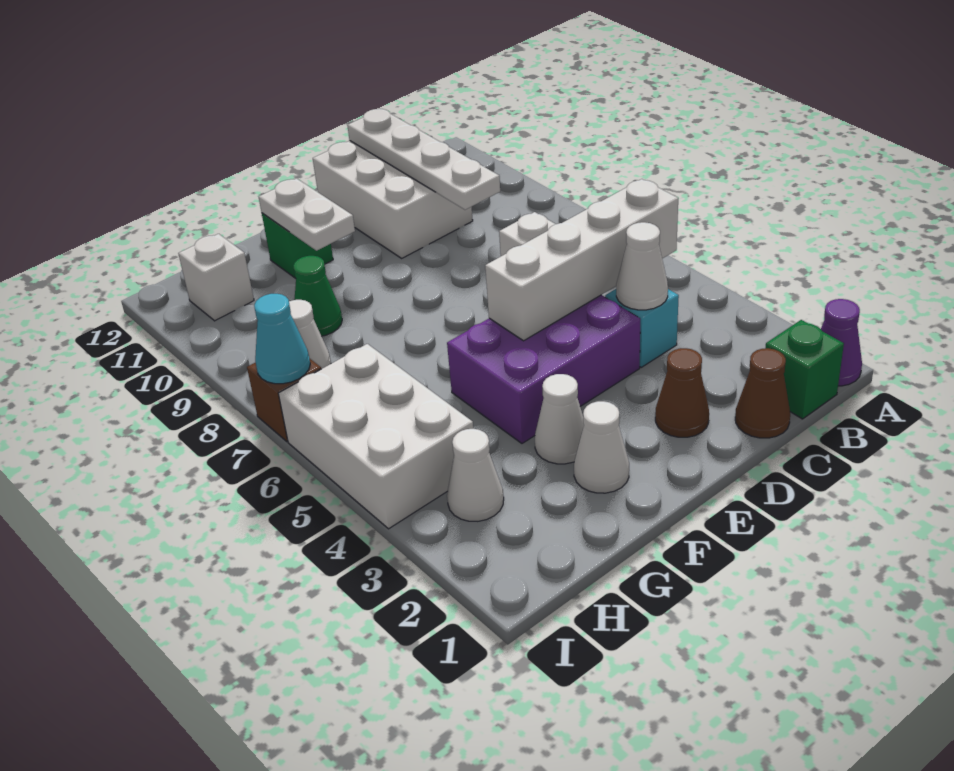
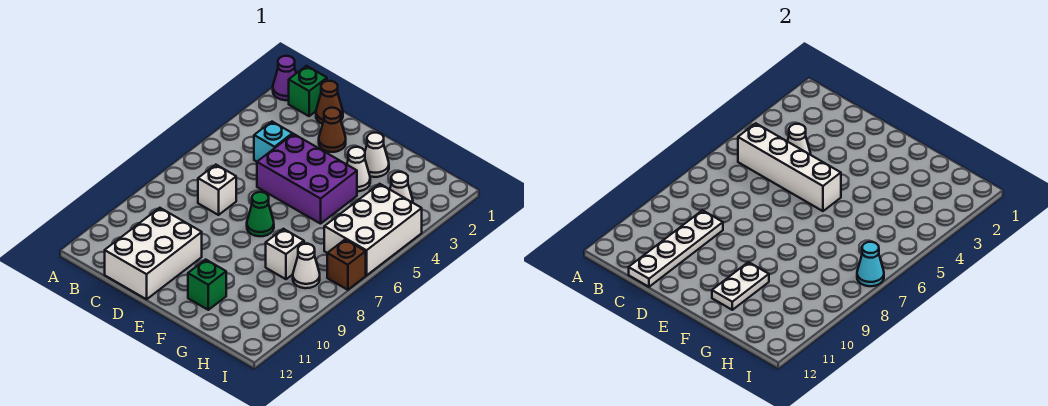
green 1x1 cone [293,256,342,336] -> green 1x1 cone moved to [247,192,274,236]
white 1x1 brick [178,234,254,321] -> white 1x1 brick moved to [266,229,304,279]

